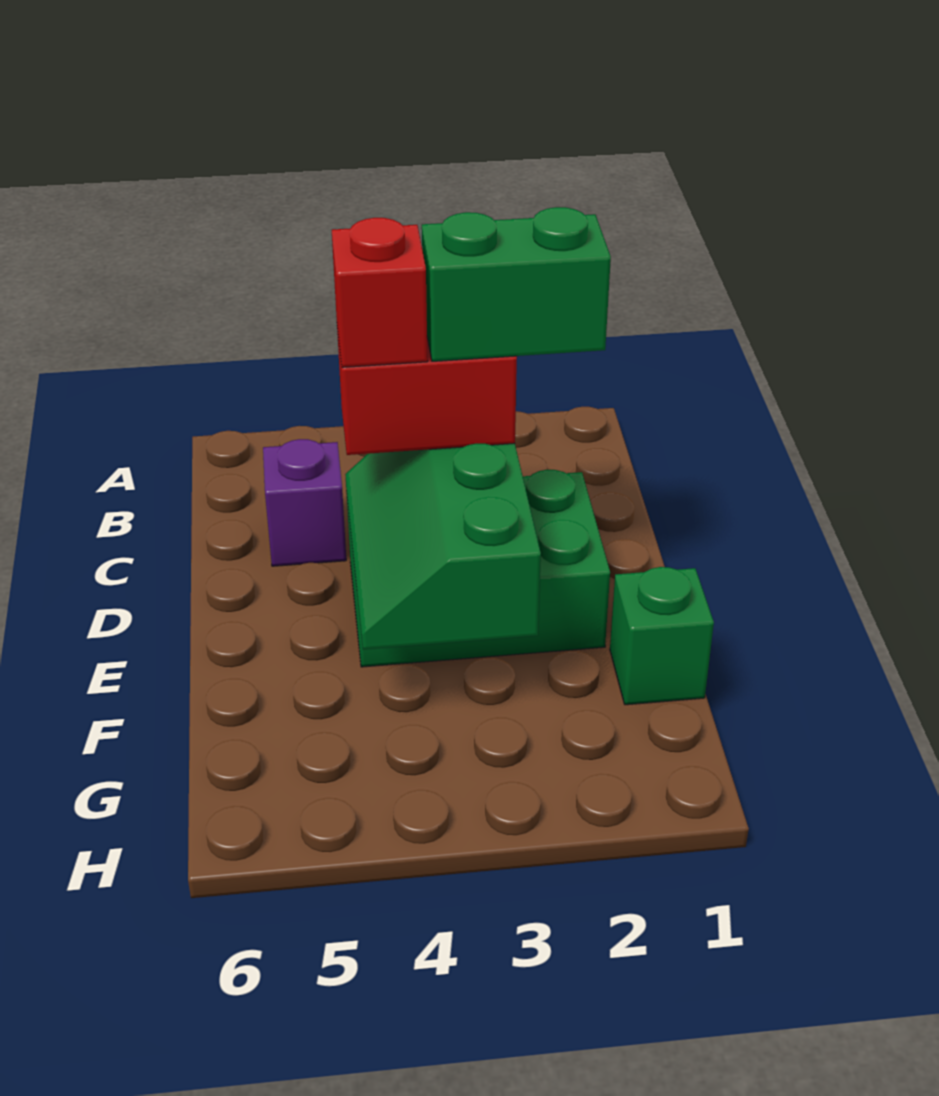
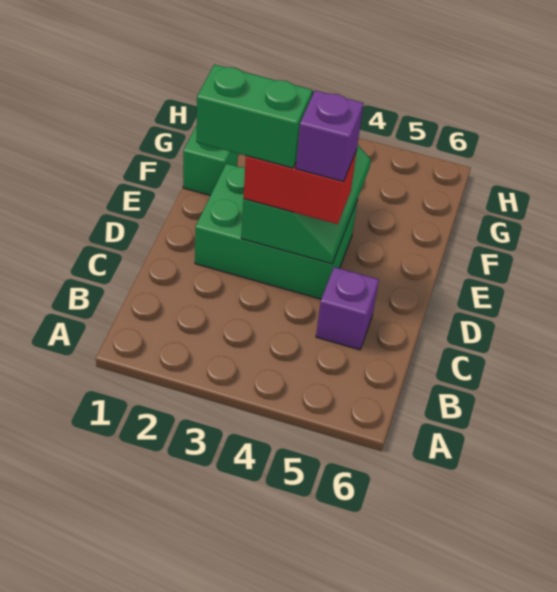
red 1x1 brick [332,218,428,367] -> purple 1x1 brick [296,90,363,182]

